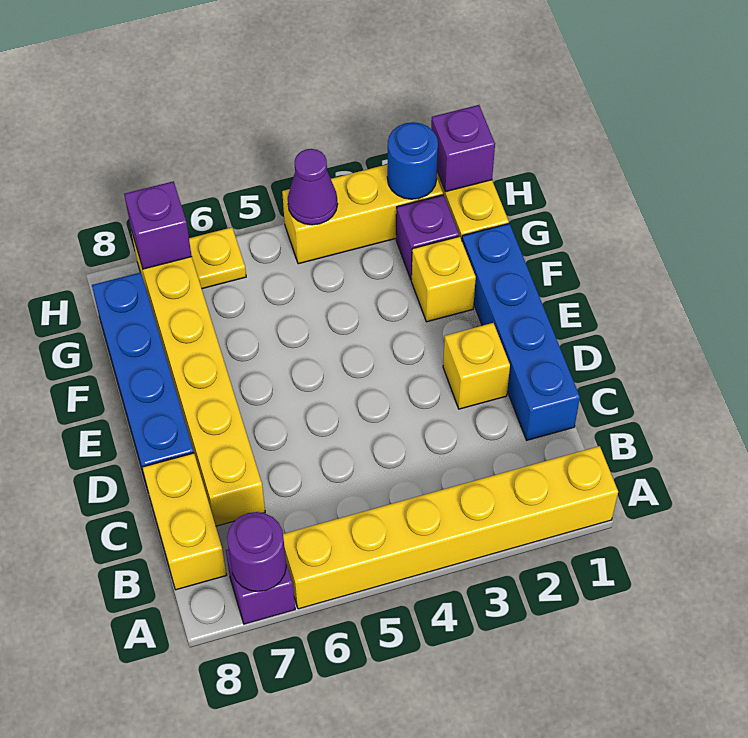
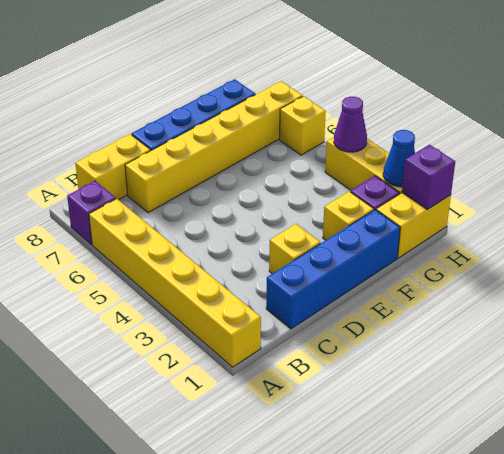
purple 1x1 round brick [227,512,286,591] -> none
blue 1x1 round brick [387,122,438,199] -> blue 1x1 cone [383,130,415,187]
yellow 1x1 plate [189,227,246,289] -> yellow 1x1 brick [280,96,326,155]
purple 1x1 brick [124,181,192,269] -> none

